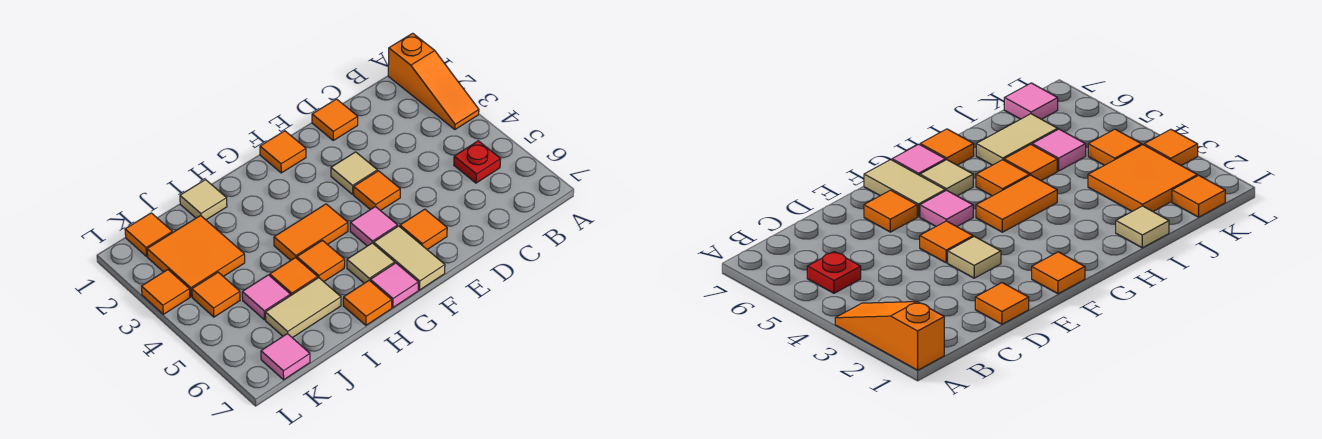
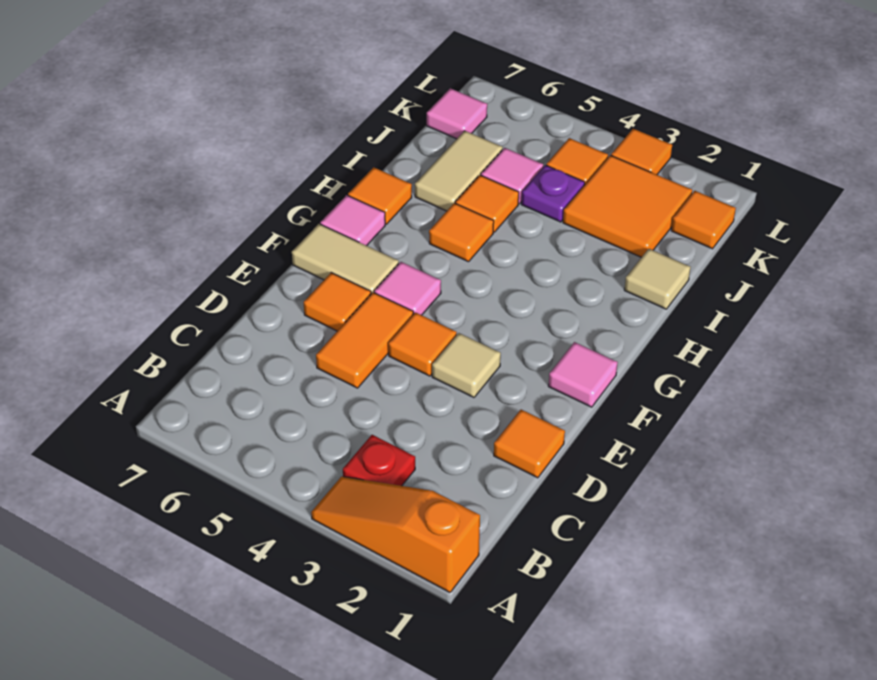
red 1x1 plate [454,141,501,183] -> red 1x1 plate moved to [343,435,415,486]
orange 1x1 tile [260,131,306,173] -> pink 1x1 tile [548,342,618,407]
orange 1x2 tile [274,204,348,260] -> orange 1x2 tile moved to [316,293,413,388]
tan 1x1 tile [347,243,395,283] -> none
none -> purple 1x1 plate [521,165,585,222]

